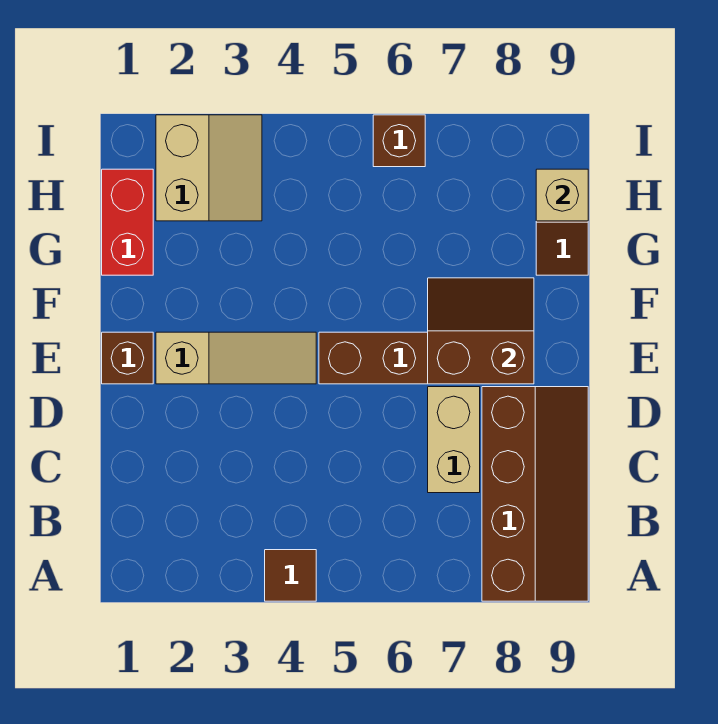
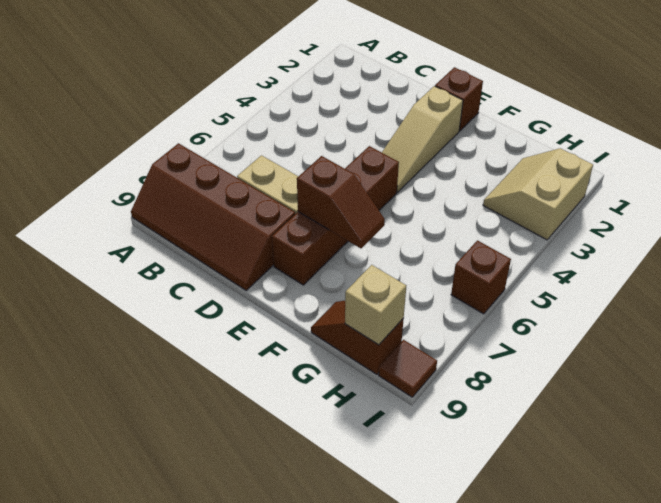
brown 1x1 tile [265,550,316,601] -> brown 1x1 tile moved to [379,340,437,397]
brown 2x2 slope [428,278,534,384] -> brown 1x2 slope [297,156,385,248]
red 1x2 brick [102,169,153,275] -> none
tan 2x2 slope [156,115,262,221] -> tan 2x2 slope turned to [483,148,593,240]

